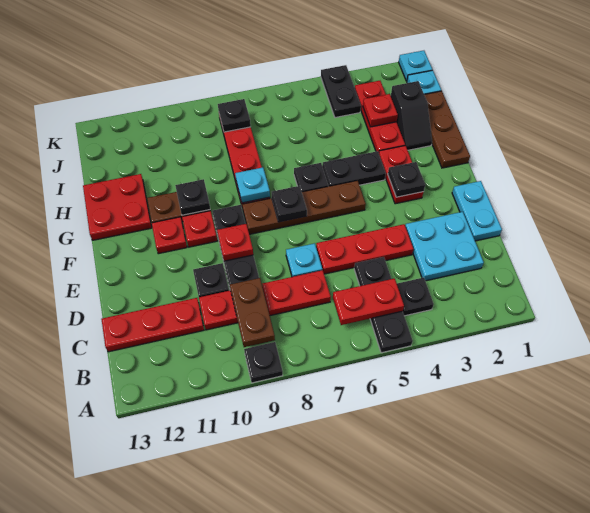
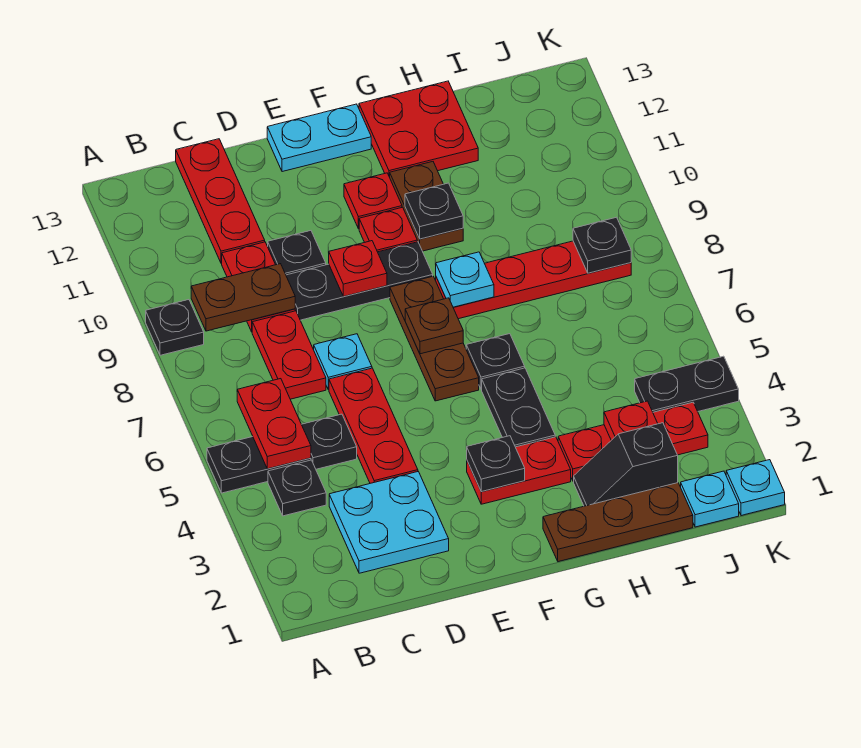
cyan 1x2 plate [452,181,502,241] -> cyan 1x2 plate moved to [267,104,371,172]
brown 1x4 plate [242,181,366,234] -> brown 1x3 plate [390,276,479,401]
black 1x1 plate [272,186,307,222] -> brown 1x1 plate [405,298,463,354]

